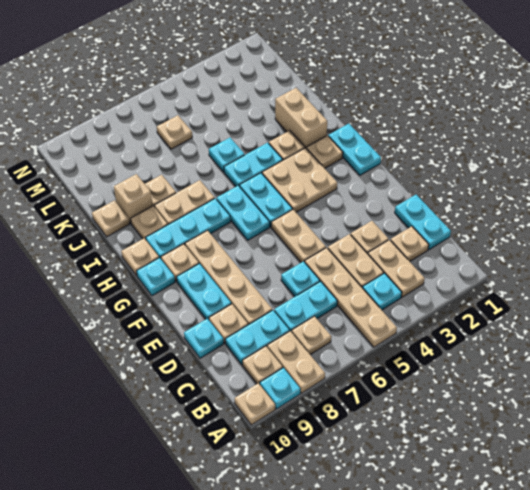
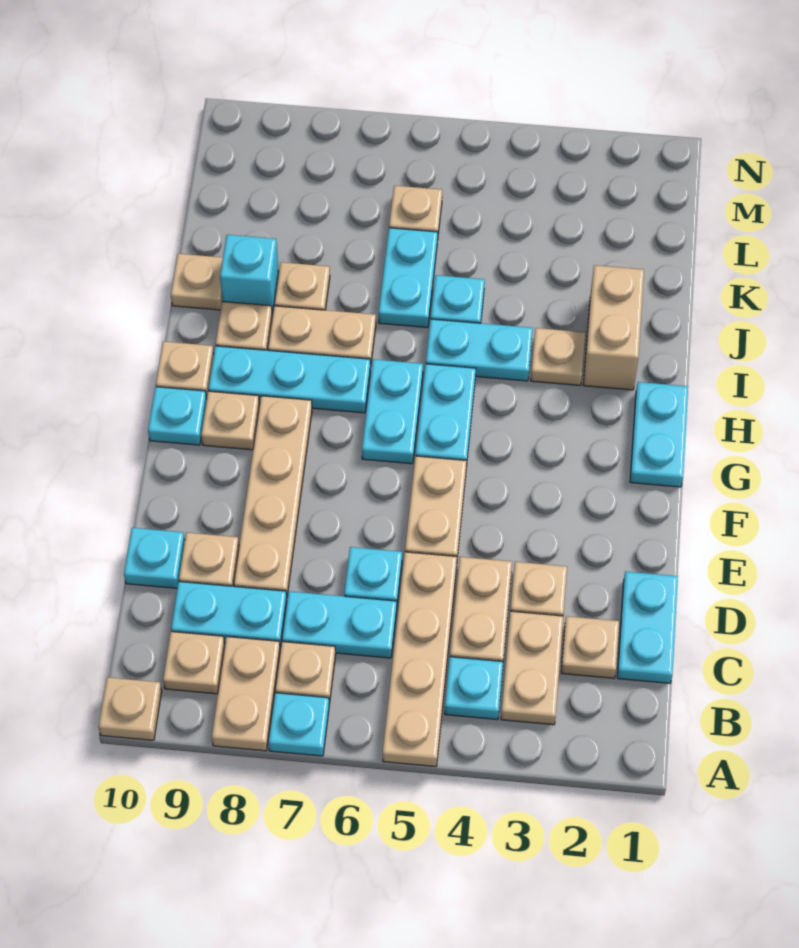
cyan 1x1 plate [260,368,300,409] -> cyan 1x1 plate moved to [269,693,329,756]
cyan 1x2 plate [177,264,231,319] -> cyan 1x2 plate moved to [379,228,438,328]
tan 2x2 plate [262,148,337,212] -> none
tan 1x1 plate [307,136,343,168] -> none
tan 1x1 brick [114,174,153,223] -> cyan 1x1 brick [220,235,279,314]

